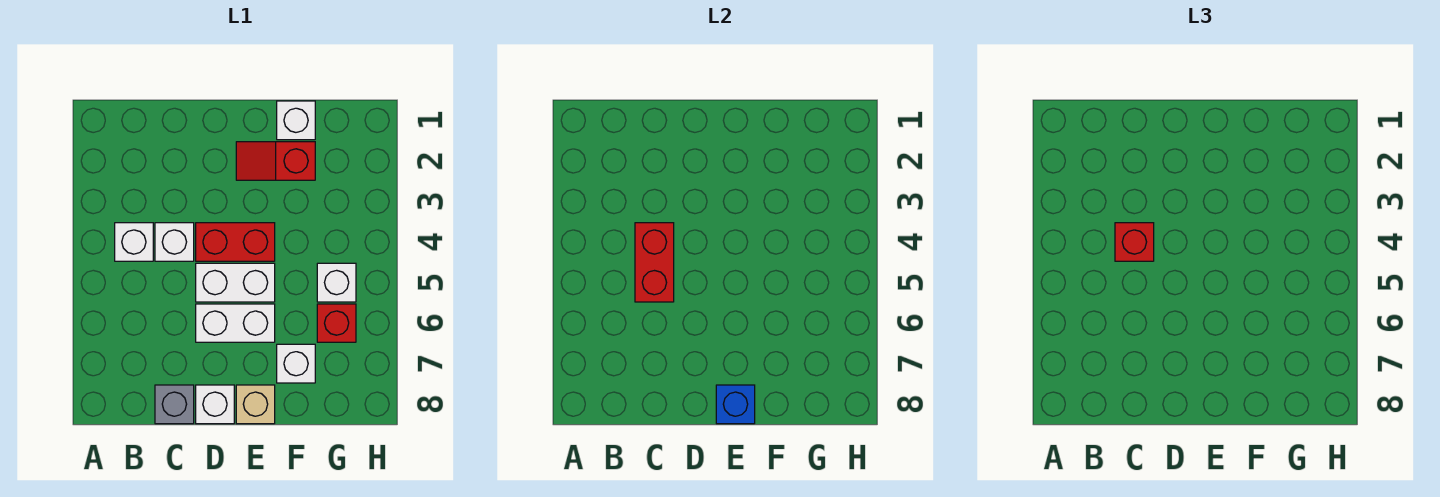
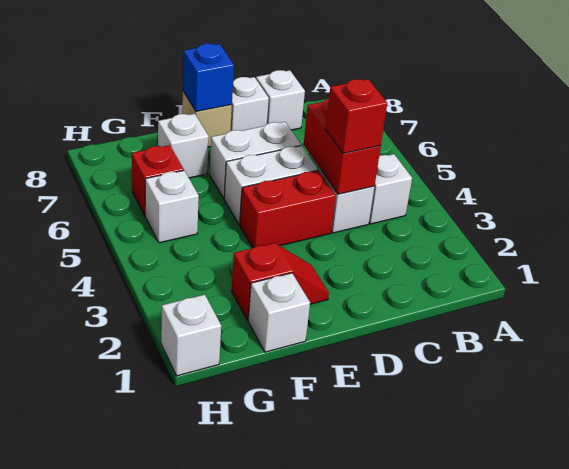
grey 1x1 brick [155,385,194,424] -> white 1x1 brick [256,70,305,130]
none -> white 1x1 brick [161,295,221,376]

